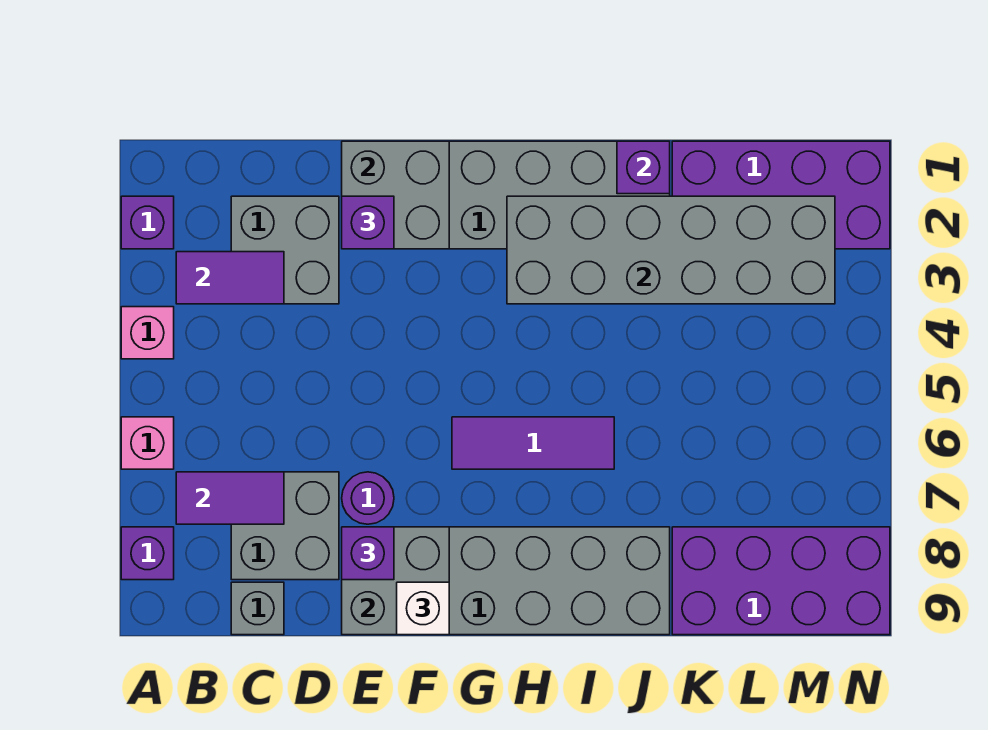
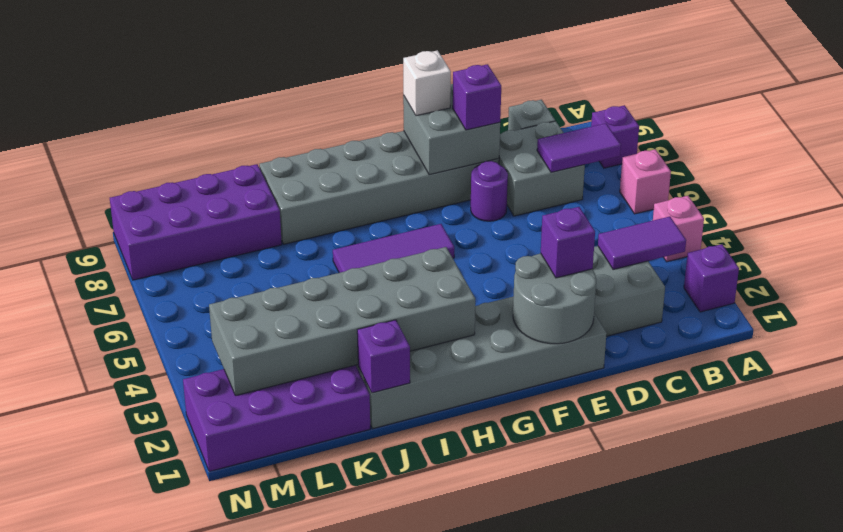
grey 2x2 brick [342,141,449,249] -> grey 2x2 round brick [513,253,596,344]

